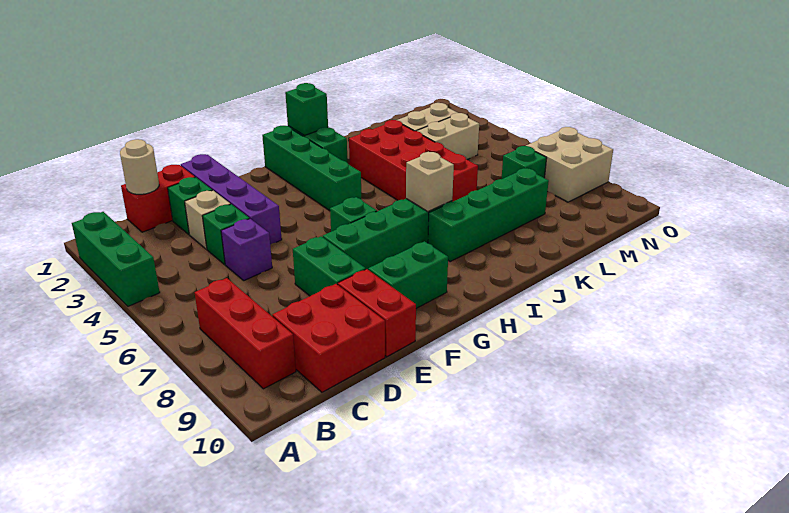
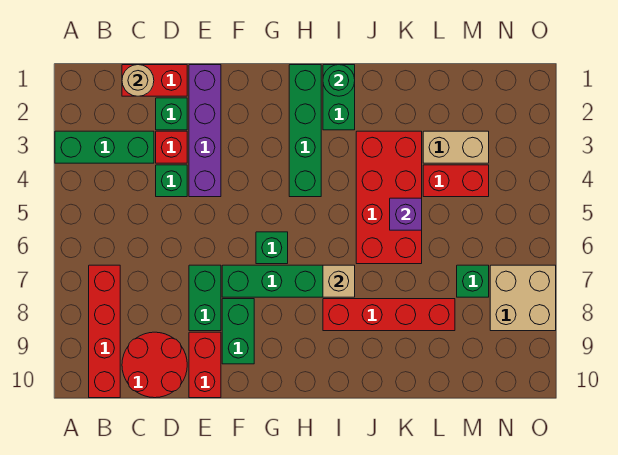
green 1x3 brick [72,212,160,306] -> green 1x3 brick turned to [55,131,154,163]
red 1x3 brick [195,278,296,389] -> red 1x4 brick [89,265,120,398]
red 2x2 brick [272,284,385,392] -> red 2x2 round brick [122,332,187,398]
tan 1x1 brick [185,190,230,249] -> red 1x1 brick [156,131,187,163]
purple 1x1 brick [221,219,272,281] -> purple 1x1 brick moved to [390,198,422,230]
green 1x2 brick [368,241,448,308] -> green 1x2 brick turned to [222,299,254,364]
green 1x1 brick [285,83,328,136] -> green 1x1 round brick [323,65,355,96]
green 1x4 brick [428,168,549,261] -> red 1x4 brick [323,299,455,331]
tan 1x2 brick [417,113,479,159] -> red 1x2 brick [423,165,489,197]

